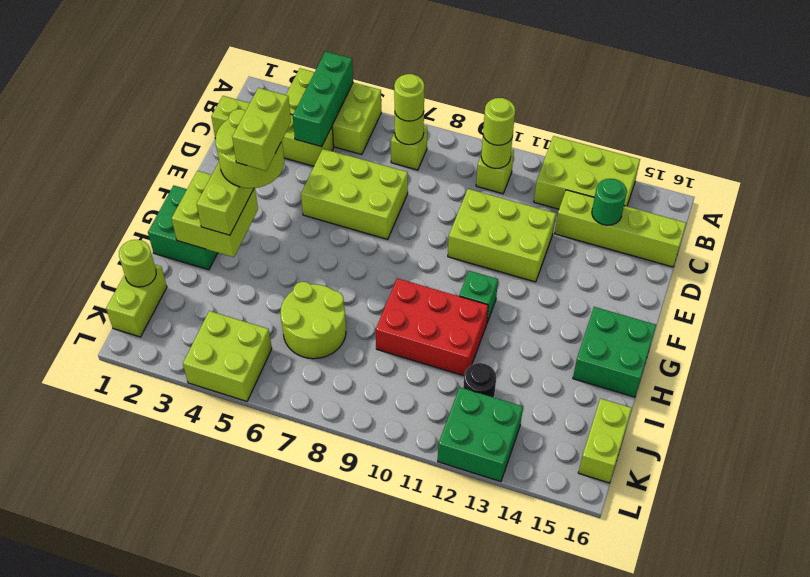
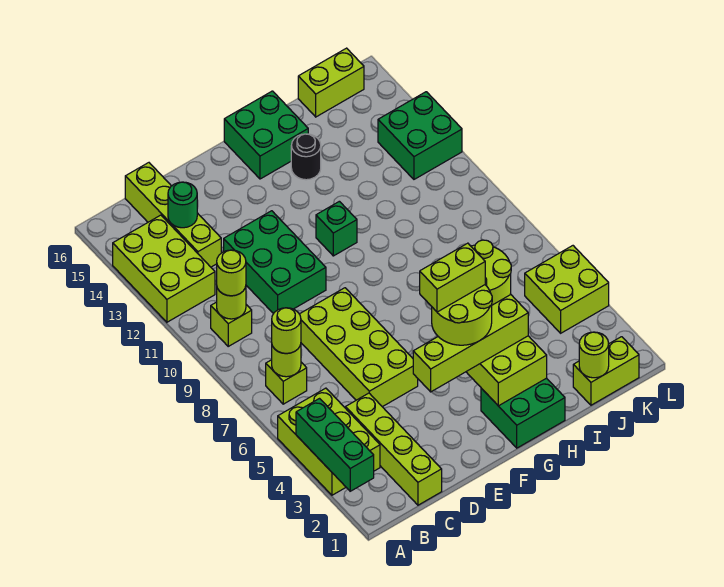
green 1x3 brick [293,51,353,147] -> green 1x3 brick turned to [296,399,374,491]
lime 2x3 brick [301,149,408,239] -> lime 2x4 brick [300,288,418,407]
lime 2x3 brick [448,189,556,282] -> green 2x3 brick [224,211,326,314]
red 2x3 brick [376,278,488,376] -> none
black 1x1 round brick [463,363,496,397] -> black 1x1 round brick moved to [291,134,321,180]

